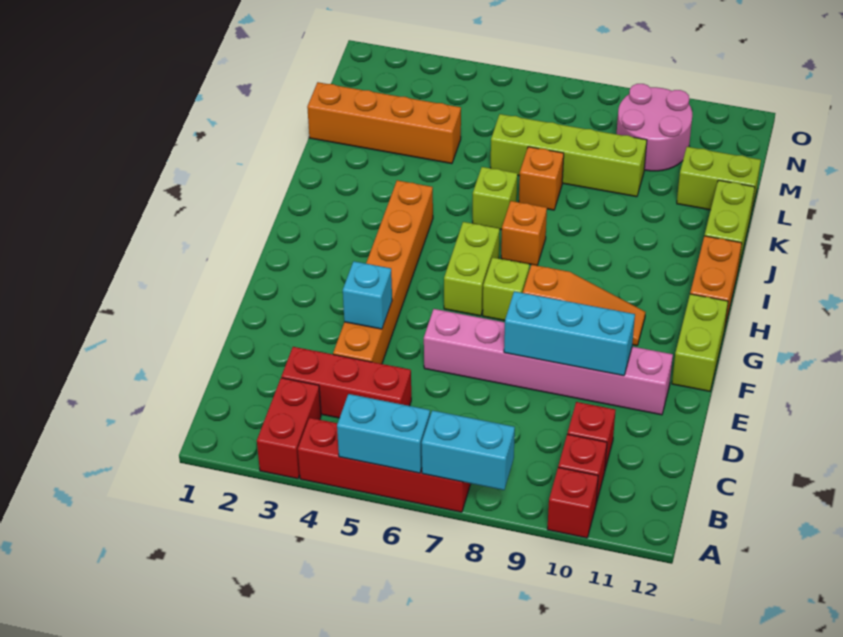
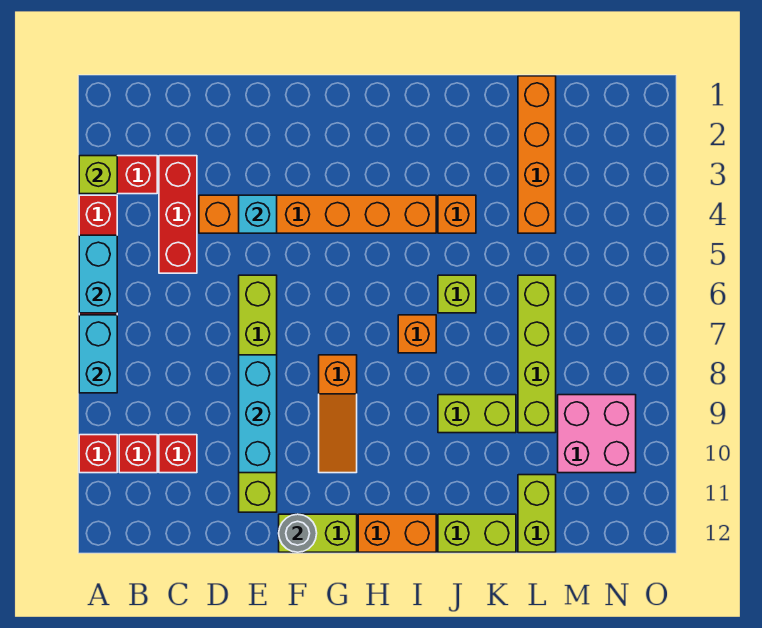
pink 1x6 brick [424,309,673,415] -> lime 1x6 brick [239,275,277,512]
none -> grey 1x1 round brick [279,514,317,552]
lime 1x2 brick [444,222,500,316] -> lime 1x2 brick moved to [438,395,516,433]
lime 1x1 brick [483,257,529,321] -> lime 1x1 brick moved to [79,156,117,194]
orange 1x1 brick [519,147,564,210] -> orange 1x1 brick moved to [438,195,476,233]
pink 2x2 round brick [617,84,692,171] -> pink 2x2 brick [558,395,636,473]

